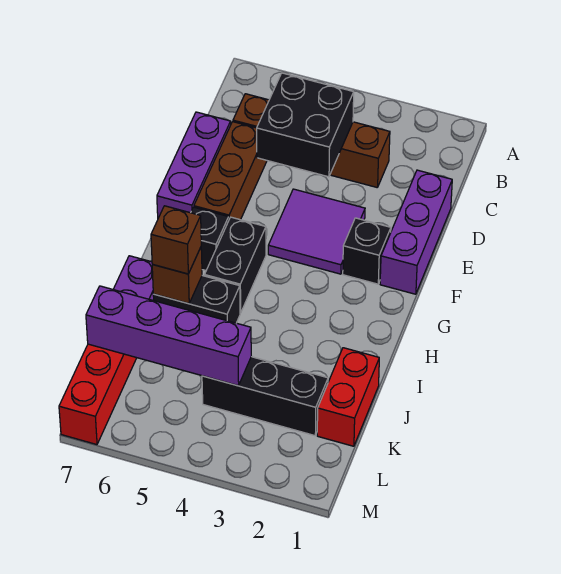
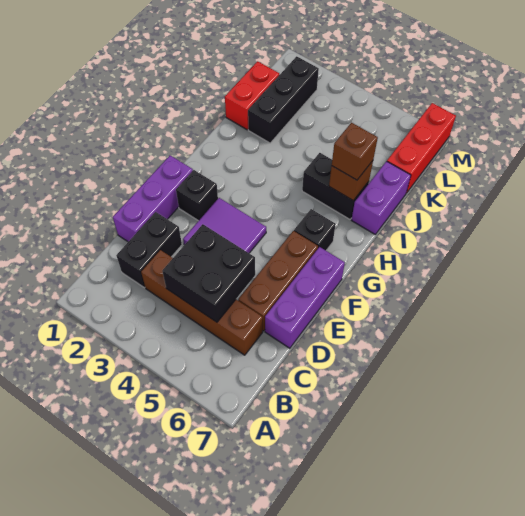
black 1x2 brick [205,217,266,313] -> black 1x2 brick moved to [116,212,182,288]
black 1x3 brick [202,357,328,436] -> black 1x3 brick turned to [248,56,319,143]
purple 1x4 brick [86,286,251,386] -> none

